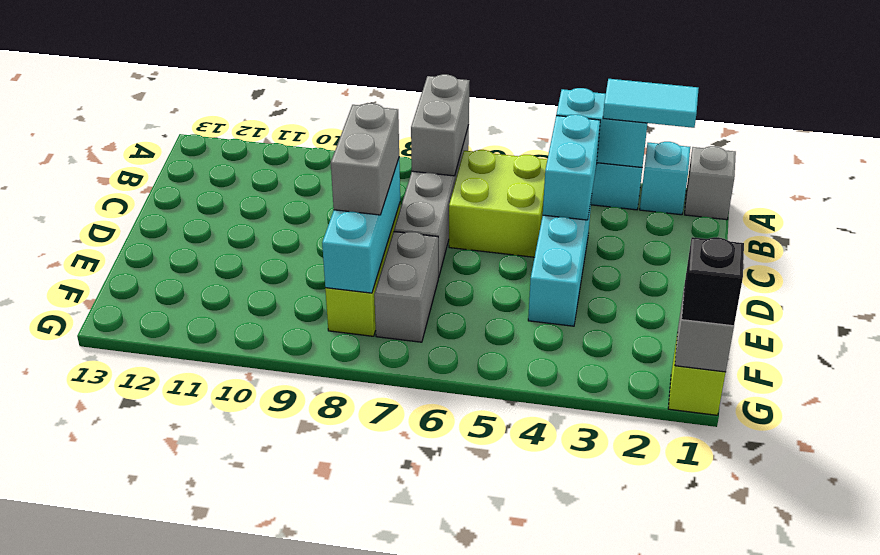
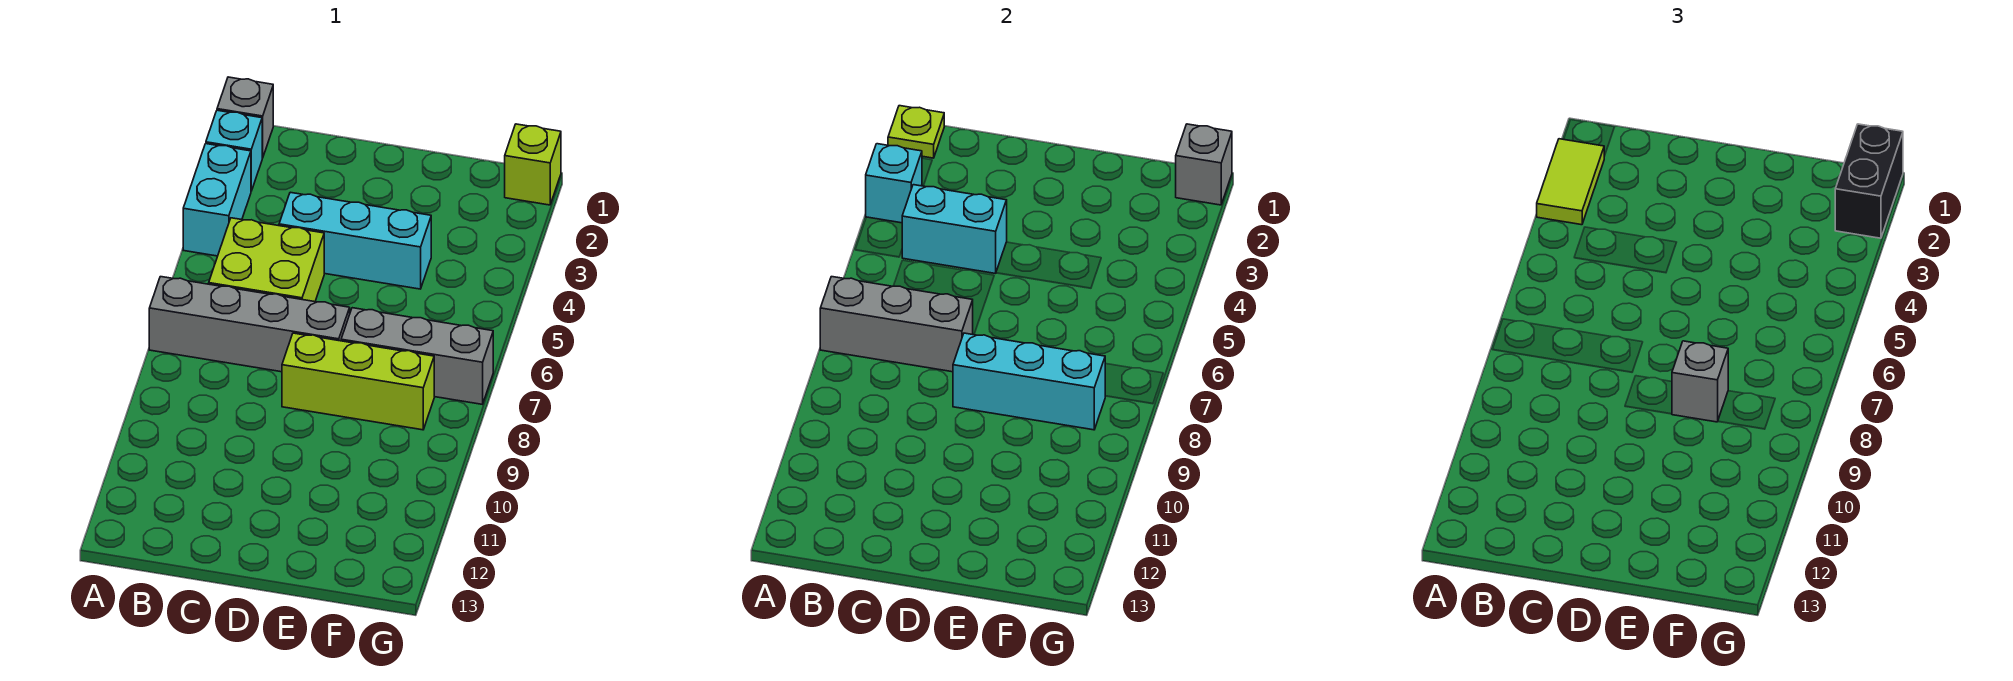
none -> lime 1x1 plate [888,106,944,158]
cyan 1x2 tile [603,79,699,128] -> lime 1x2 tile [1537,139,1604,225]
cyan 1x2 brick [556,88,647,167] -> cyan 1x1 brick [866,144,922,223]
grey 1x2 brick [411,74,470,176] -> grey 1x3 brick [820,277,973,372]
grey 1x2 brick [331,103,399,215] -> grey 1x1 brick [1672,341,1728,422]
grey 1x2 brick [374,232,438,342] -> grey 1x3 brick [341,308,493,404]
black 1x1 brick [682,237,744,326] -> black 1x2 brick [1835,124,1903,238]

